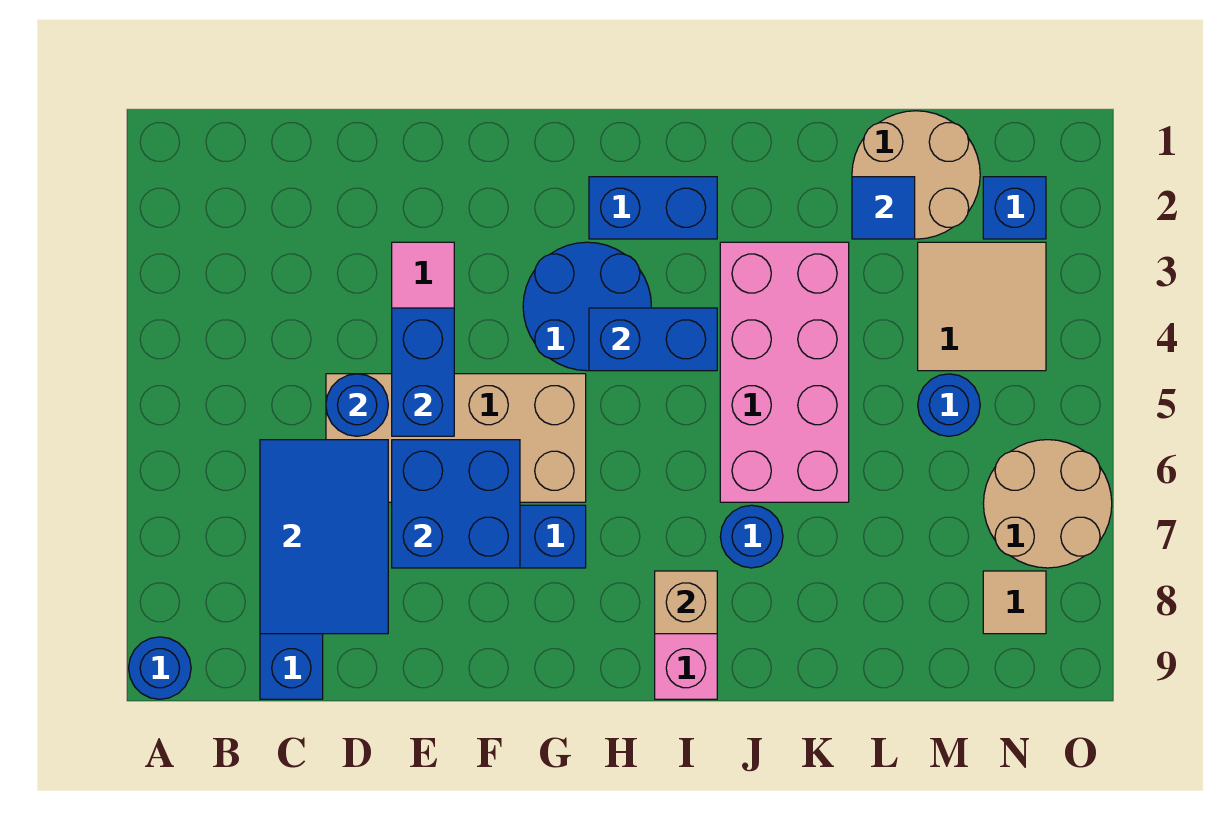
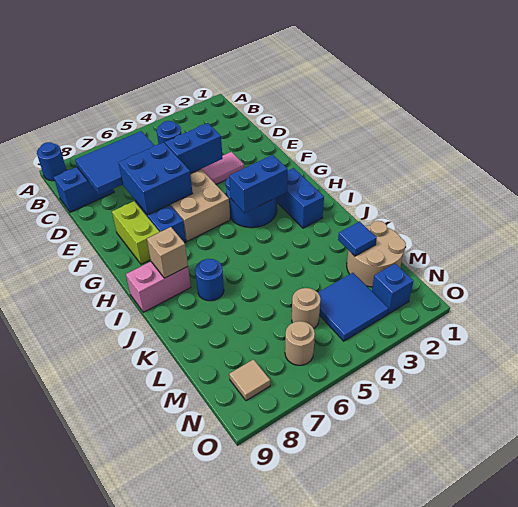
none -> lime 1x2 brick [112,201,159,264]
blue 1x2 brick [589,308,717,371] -> blue 1x2 brick turned to [229,155,288,213]
pink 2x4 brick [720,242,849,502] -> none
tan 2x2 tile [918,242,1046,371] -> blue 2x2 tile [318,273,389,341]
blue 1x1 round brick [918,374,980,436] -> tan 1x1 round brick [292,288,321,329]
tan 2x2 round brick [983,440,1112,568] -> tan 1x1 round brick [285,321,315,365]

